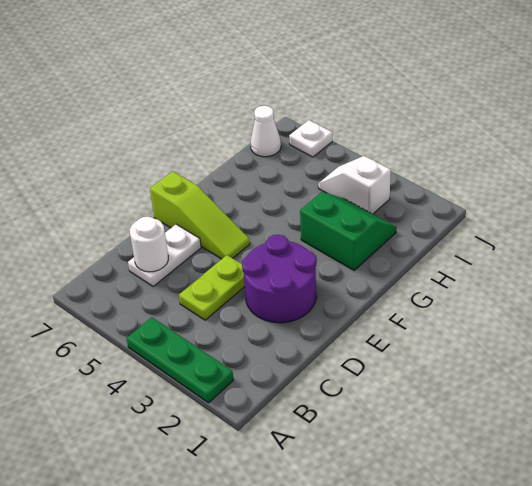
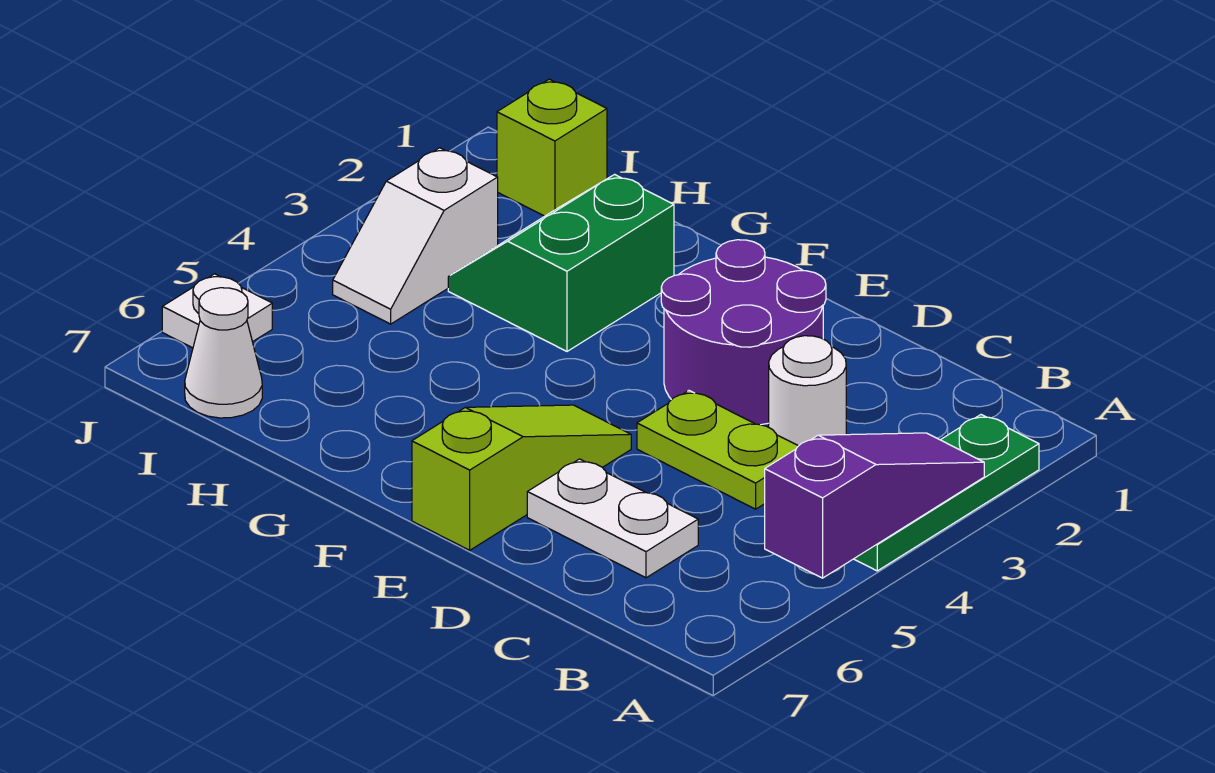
none -> purple 1x3 slope [765,433,984,578]
white 1x1 round brick [130,217,168,272] -> white 1x1 round brick moved to [769,336,846,446]
none -> lime 1x1 brick [497,79,607,216]

